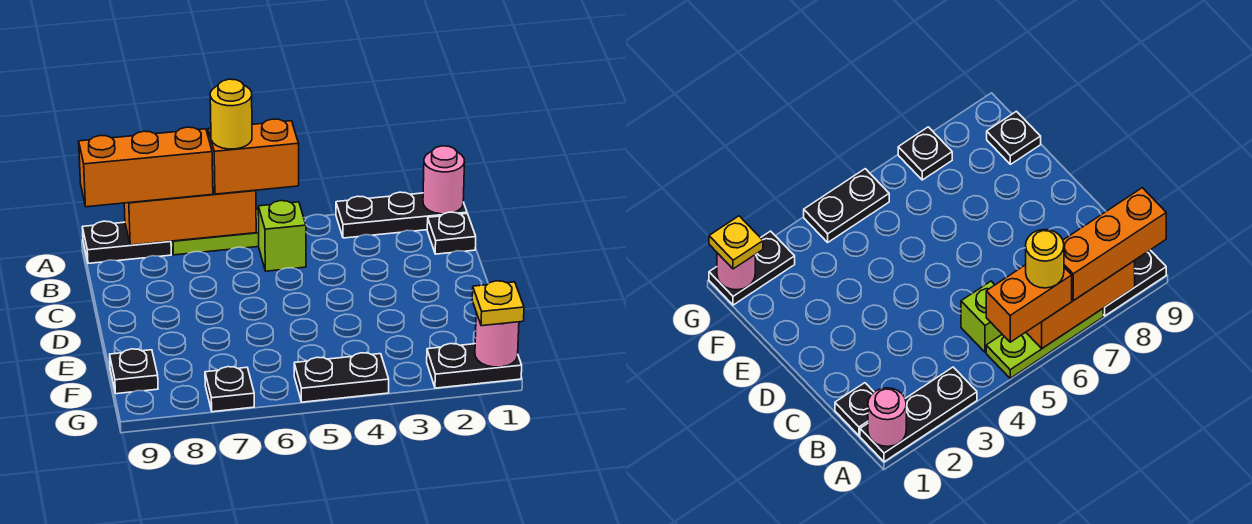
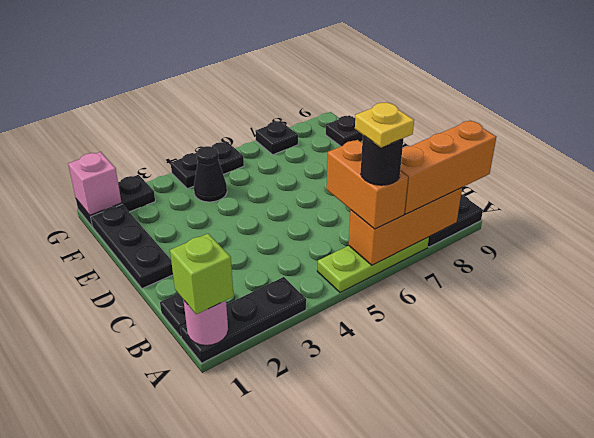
orange 1x2 brick [208,119,299,194] -> orange 1x2 brick turned to [327,140,408,229]
yellow 1x1 round brick [210,79,252,149] -> black 1x1 round brick [361,135,403,185]
lime 1x1 brick [258,201,306,271] -> lime 1x1 brick moved to [170,234,234,314]
none -> black 1x3 plate [91,204,173,289]
none -> black 1x1 cone [194,146,227,202]
pink 1x1 round brick [475,313,519,367] -> pink 1x1 brick [68,152,122,215]
yellow 1x1 plate [472,281,524,326] -> yellow 1x1 plate moved to [355,102,414,148]

